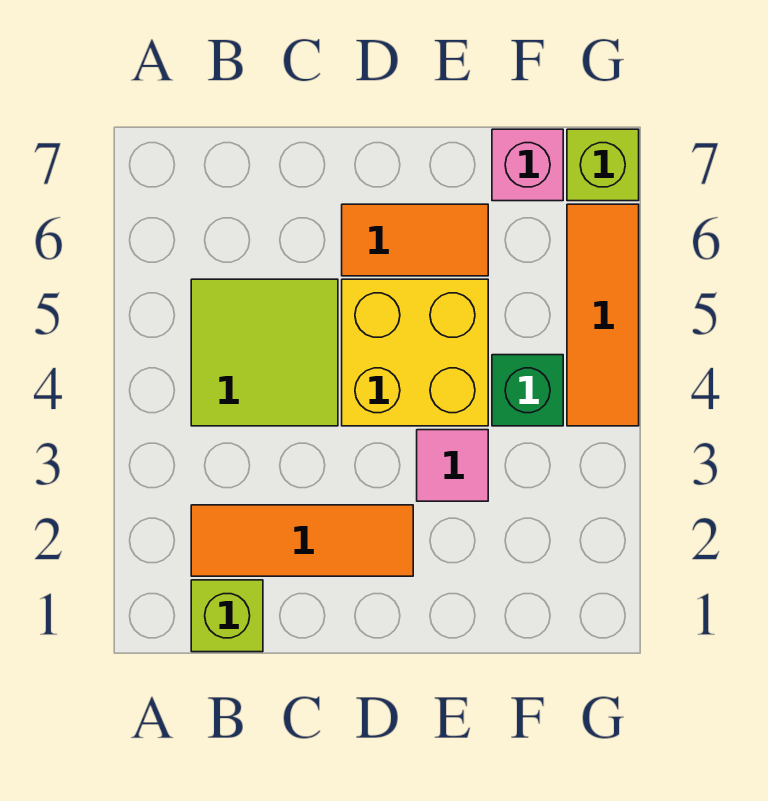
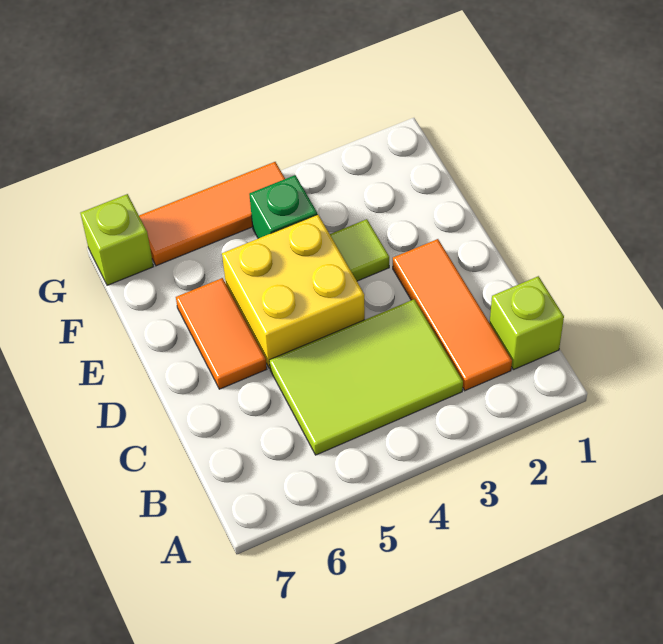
lime 2x2 tile [191,279,338,426] -> lime 2x3 tile [269,299,463,455]
pink 1x1 tile [417,430,488,501] -> lime 1x1 tile [330,219,389,281]
pink 1x1 brick [492,129,563,201] -> none

